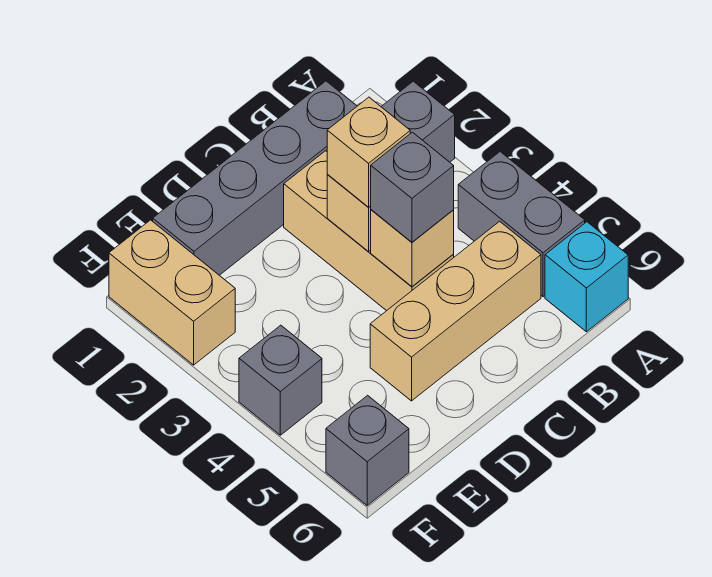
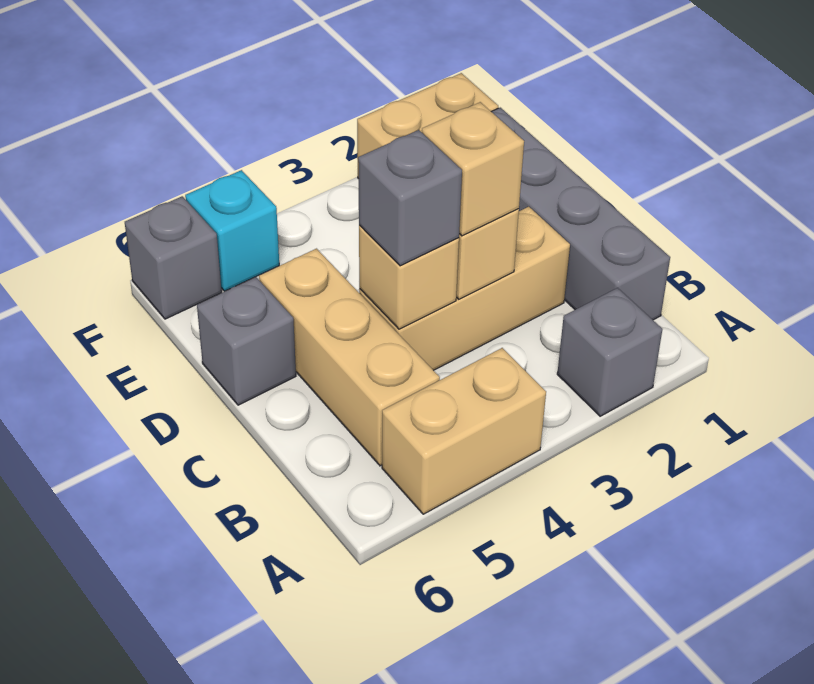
grey 1x2 brick [458,152,585,297] -> tan 1x2 brick [382,348,546,514]
cyan 1x1 brick [545,222,628,332] -> cyan 1x1 brick moved to [185,170,279,291]
grey 1x1 brick [239,325,322,435] -> grey 1x1 brick moved to [197,277,296,405]

